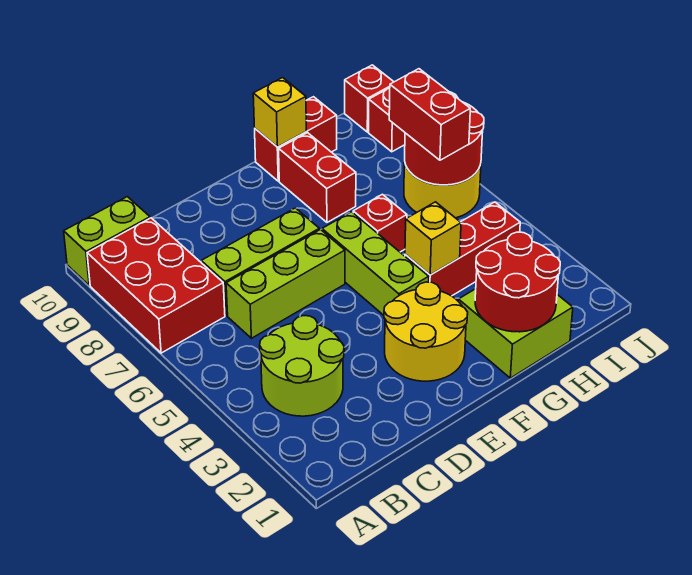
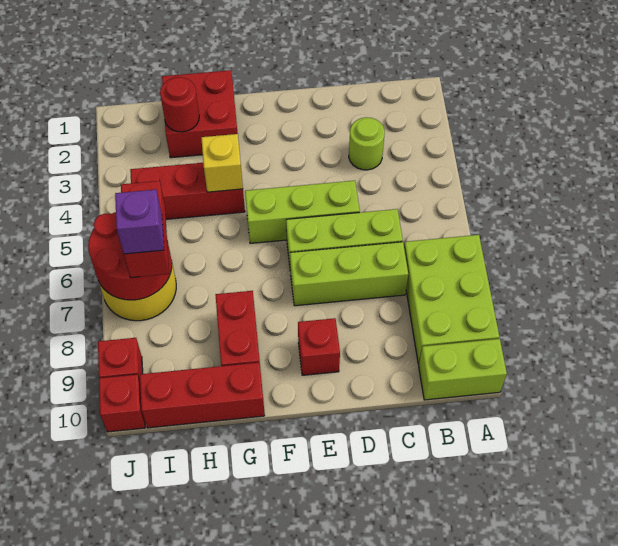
red 2x3 brick [87,218,225,353] -> lime 2x3 brick [404,235,499,364]
lime 2x2 round brick [260,316,344,416] -> lime 1x1 round brick [349,117,385,170]
yellow 2x2 round brick [384,282,468,381] -> none
lime 1x3 brick [322,212,429,315] -> lime 1x3 brick turned to [245,181,360,243]
lime 2x2 brick [458,289,573,378] -> red 2x2 brick [162,70,238,158]
red 2x2 round brick [475,232,560,332] -> red 1x1 round brick [160,77,199,132]
red 1x1 brick [353,194,407,252] -> red 1x1 brick moved to [298,318,340,375]
red 1x2 brick [255,97,337,181] -> red 1x3 brick [140,362,265,428]
yellow 1x1 brick [253,78,306,147] -> none
none -> purple 1x1 brick [115,190,164,254]

